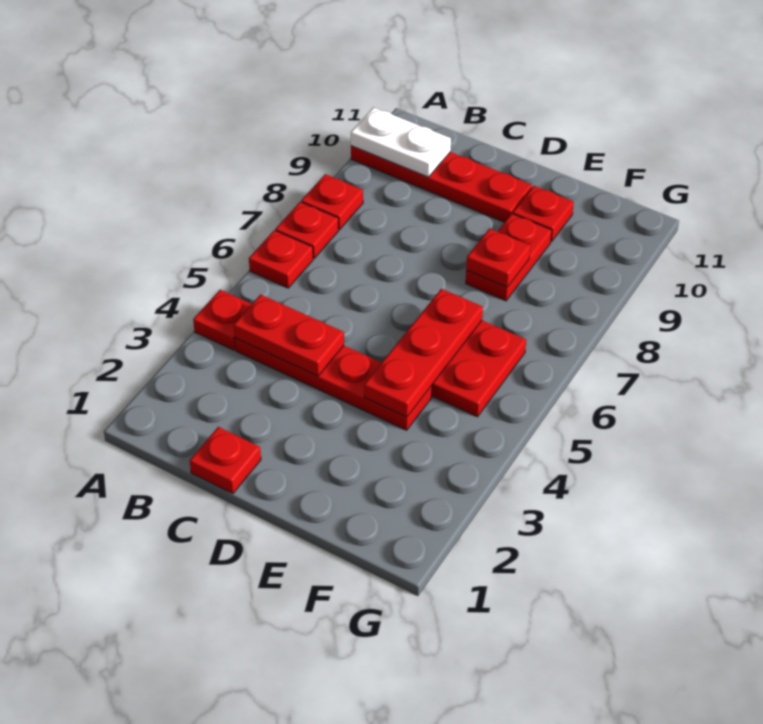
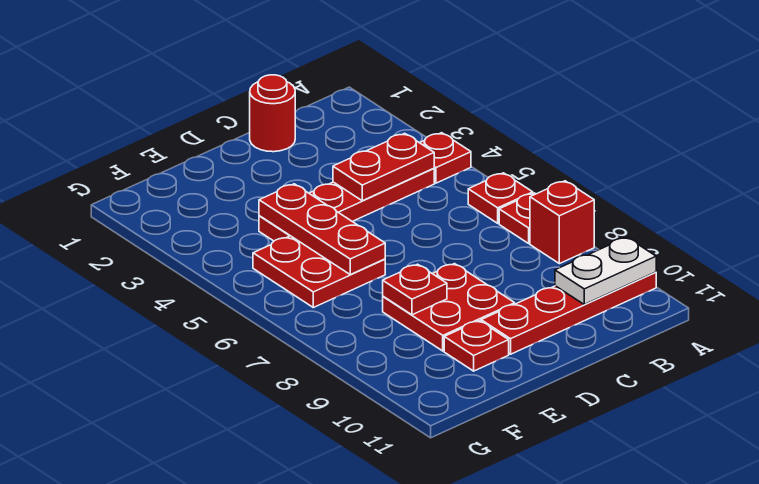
red 1x1 plate [301,174,363,230] -> red 1x1 brick [530,181,594,264]
red 1x1 plate [190,427,261,494] -> red 1x1 round brick [250,75,295,152]
red 1x2 plate [466,214,552,301] -> red 2x2 plate [383,264,515,351]

